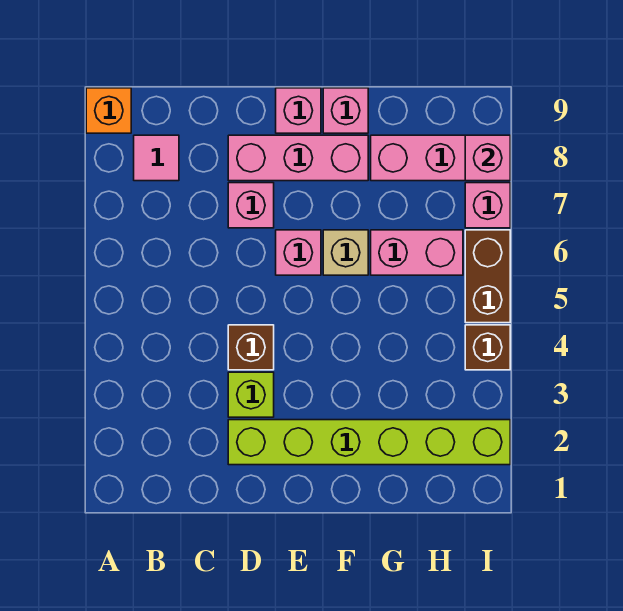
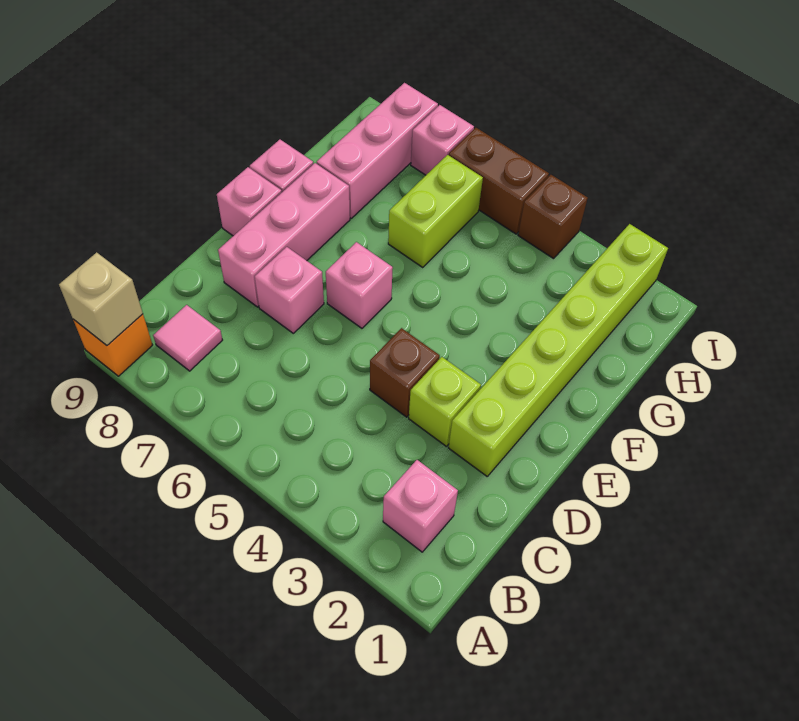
tan 1x1 brick [323,230,368,275] -> tan 1x1 brick moved to [59,252,143,345]
pink 1x2 brick [371,230,463,275] -> lime 1x2 brick [388,155,483,267]
pink 1x1 brick [465,135,510,181] -> pink 1x1 brick moved to [383,460,458,552]

